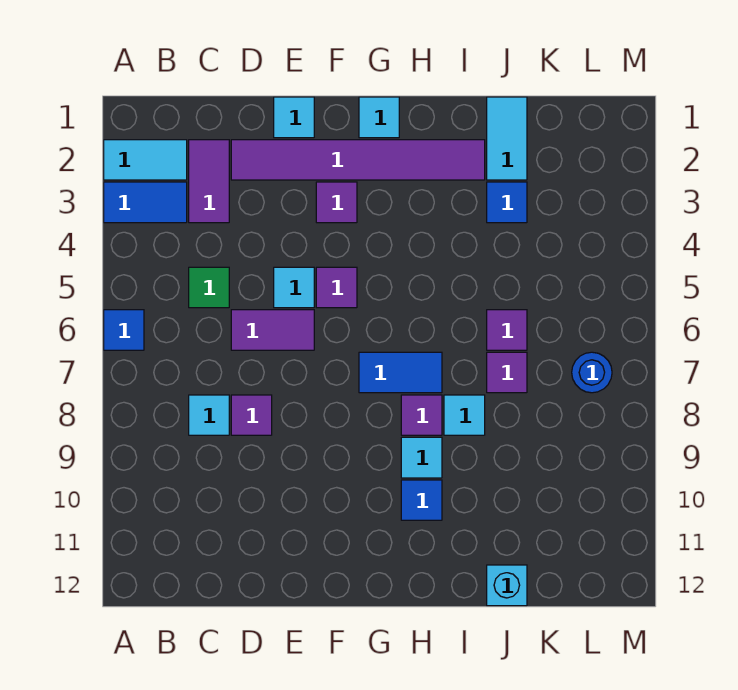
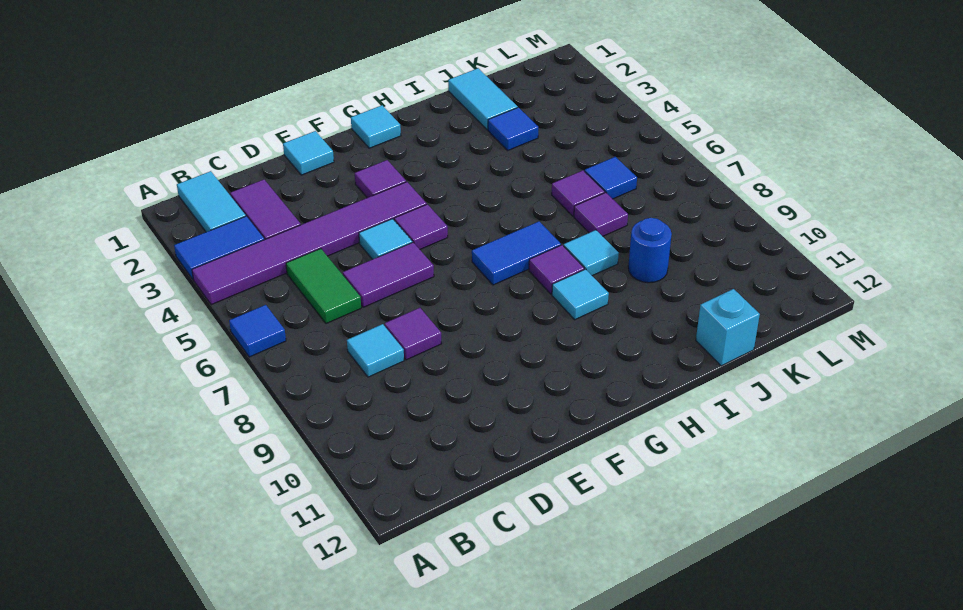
cyan 1x2 tile [104,140,187,180] -> cyan 1x2 tile turned to [177,171,246,232]
green 1x1 tile [189,267,229,308] -> green 1x2 tile [286,249,361,324]
purple 1x6 tile [231,140,485,180] -> purple 1x6 tile moved to [192,182,427,305]
blue 1x1 tile [401,480,442,520] -> blue 1x1 tile moved to [585,157,637,199]
blue 1x1 round brick [572,352,612,393] -> blue 1x1 round brick moved to [628,218,672,283]

